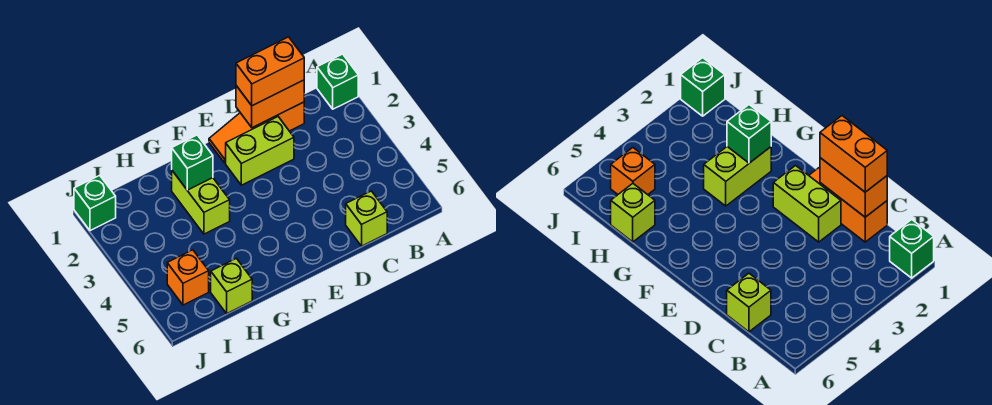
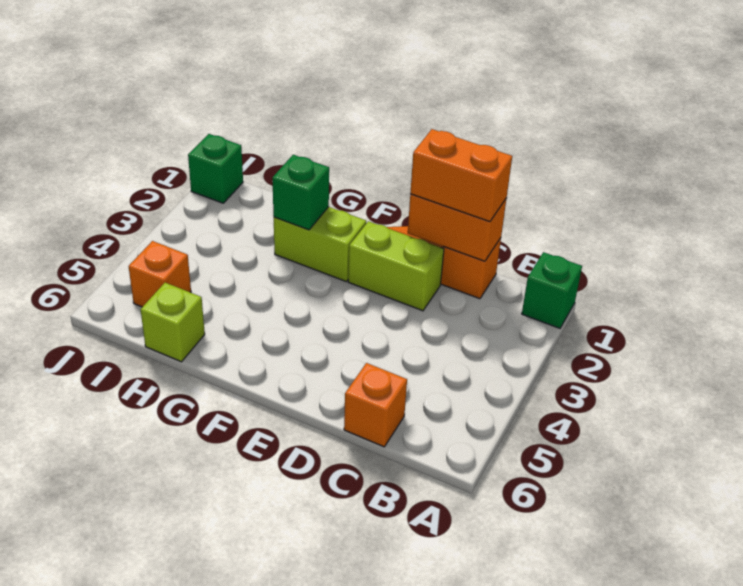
lime 1x1 brick [346,191,387,246] -> orange 1x1 brick [344,363,407,447]
lime 1x2 brick [172,171,230,234] -> lime 1x2 brick turned to [274,207,366,281]

